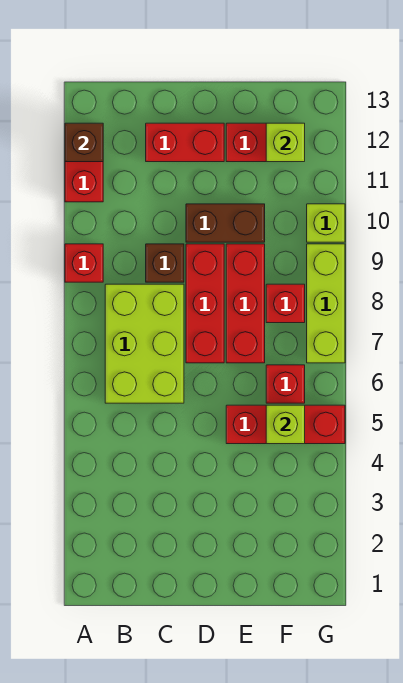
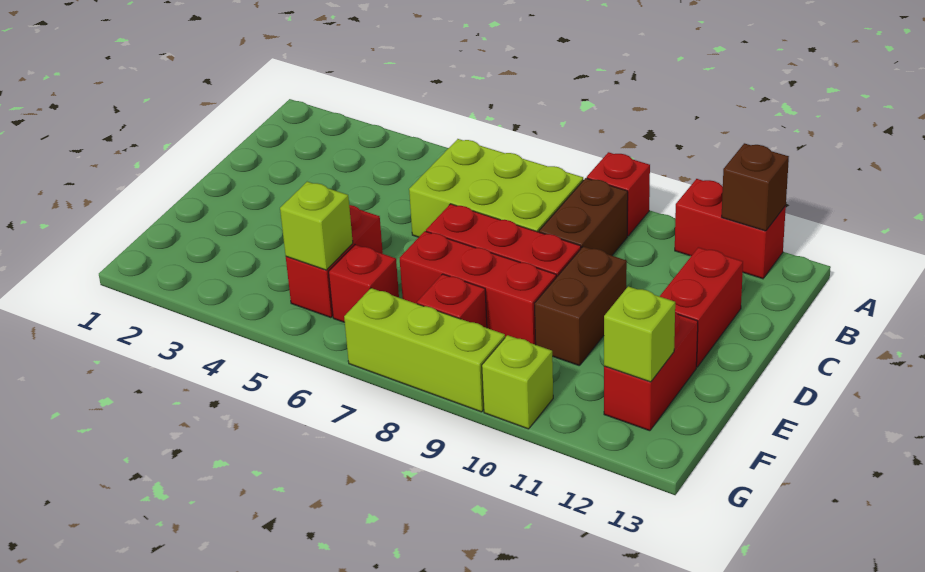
brown 1x1 brick [146,244,184,282] -> brown 1x2 brick [539,178,628,256]
red 1x3 brick [226,405,345,444] -> red 1x2 brick [286,205,383,318]

